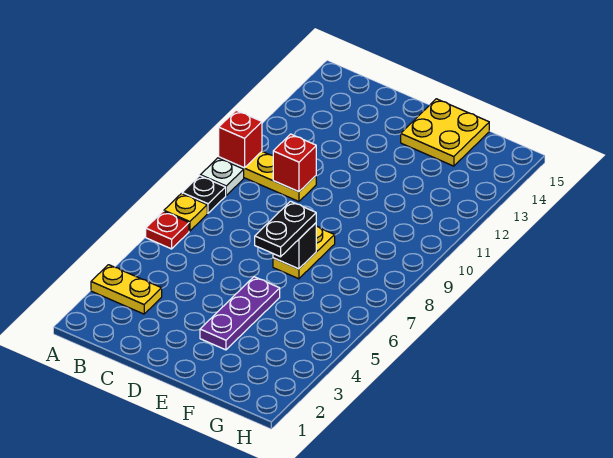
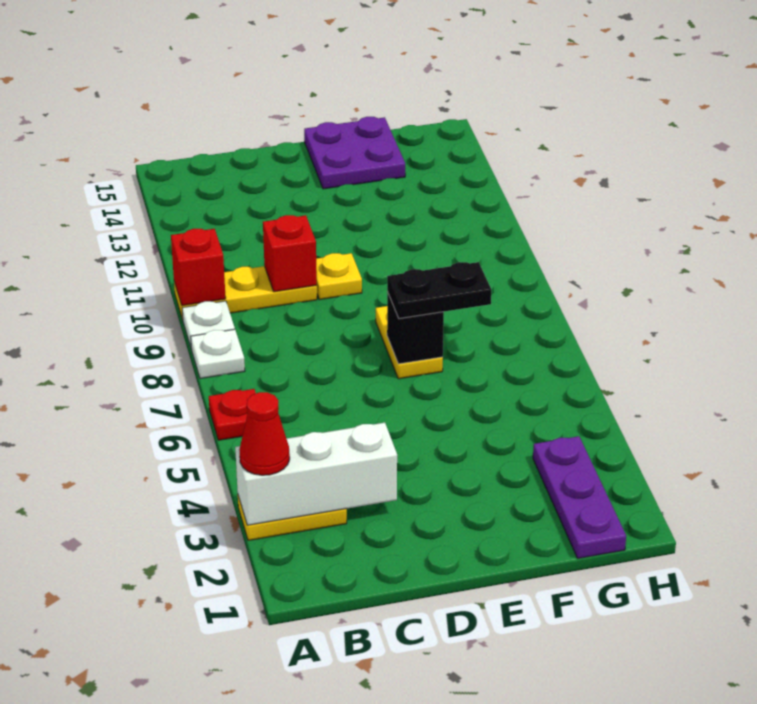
none -> white 1x3 brick [235,423,397,525]
none -> red 1x1 cone [239,392,290,475]
yellow 1x1 plate [164,194,207,231] -> yellow 1x1 plate moved to [316,253,362,300]
black 1x1 plate [182,176,226,213] -> white 1x1 plate [191,329,245,378]
purple 1x3 plate [200,277,280,350] -> purple 1x3 plate moved to [533,436,626,558]
black 1x2 plate [255,201,316,257] -> black 1x2 plate turned to [387,262,491,318]
yellow 2x2 plate [401,99,489,166] -> purple 2x2 plate [304,117,405,189]

